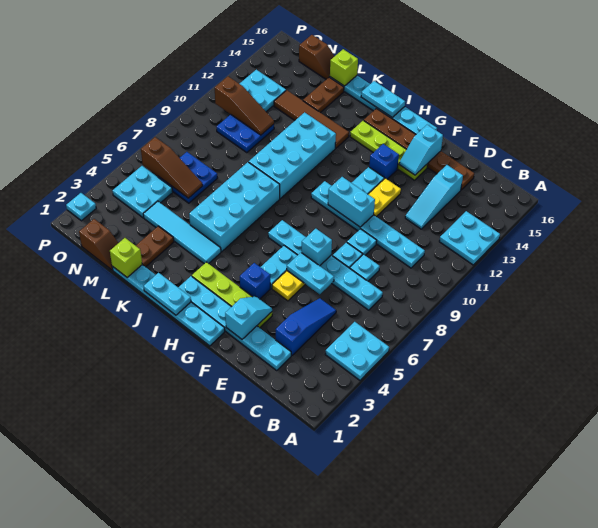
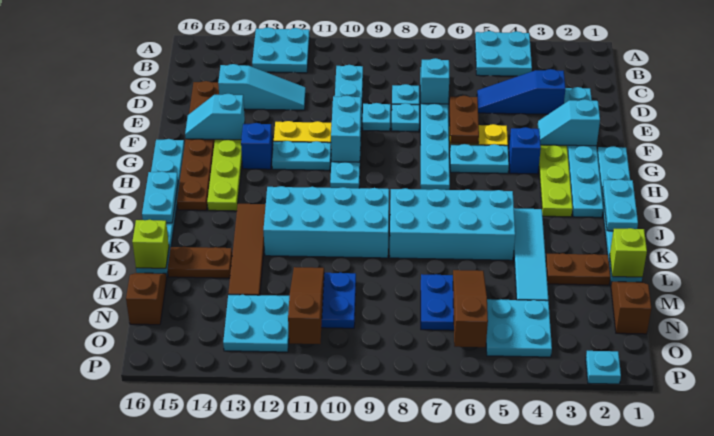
cyan 1x2 plate [287,253,334,294] -> brown 1x2 plate [450,96,479,144]
cyan 1x1 brick [302,229,332,266] -> cyan 1x1 brick moved to [421,58,449,104]
cyan 1x2 slope [399,125,443,175] -> cyan 1x2 slope turned to [185,94,245,140]

